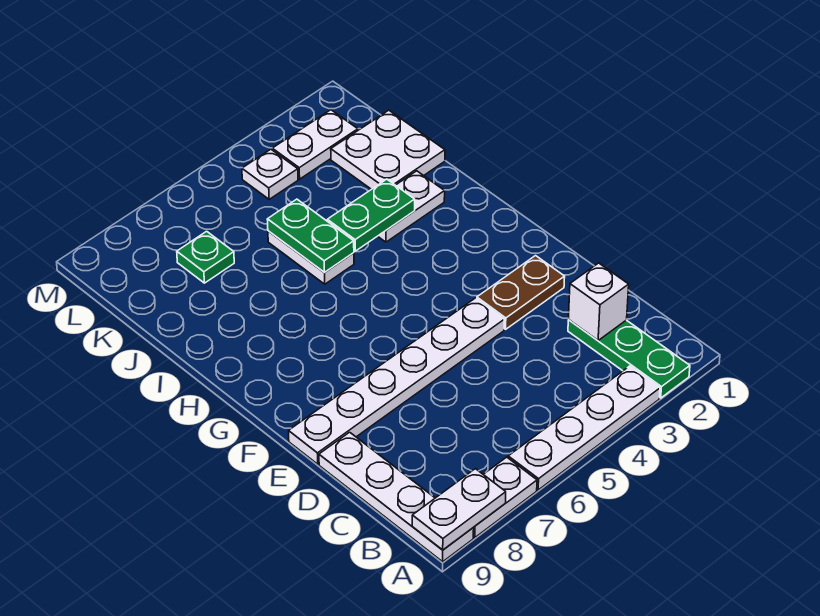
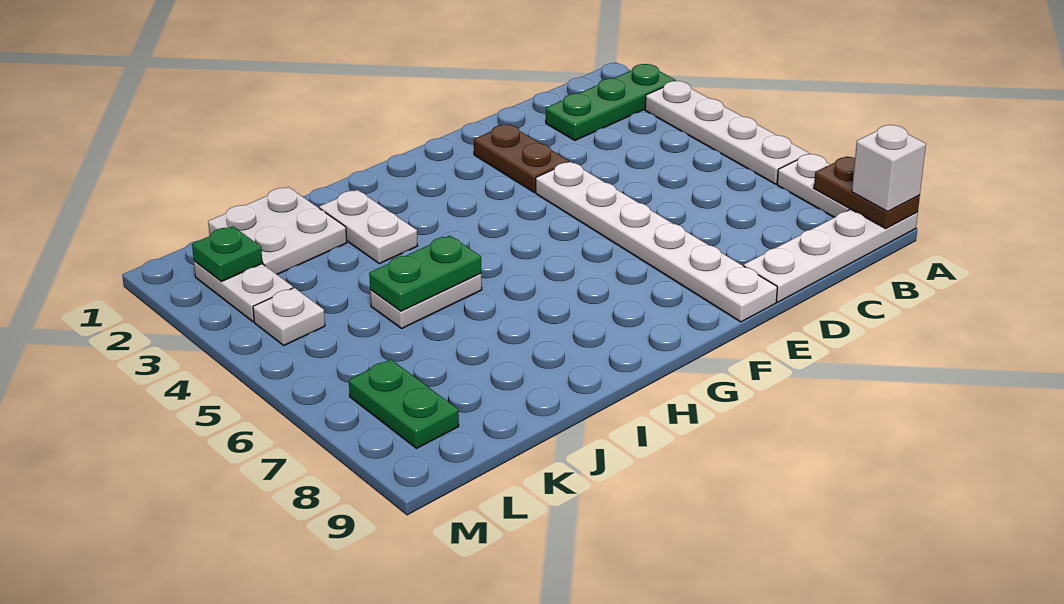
white 1x2 plate [412,469,506,550] -> brown 1x2 plate [814,156,920,229]
white 1x1 brick [568,263,629,340] -> white 1x1 brick moved to [852,125,926,211]
green 1x2 plate [327,179,415,251] -> green 1x2 plate moved to [349,359,459,448]
green 1x1 plate [177,231,234,283] -> green 1x1 plate moved to [192,226,262,282]

